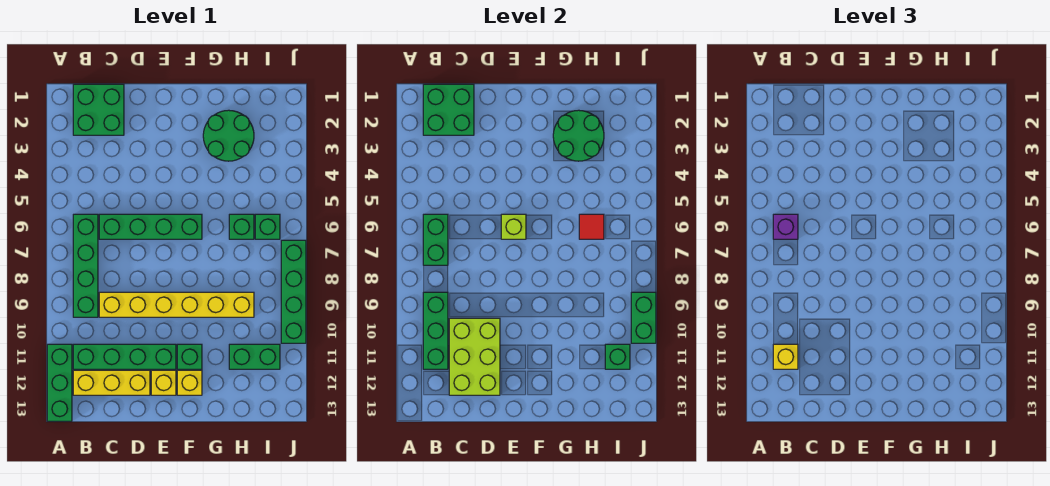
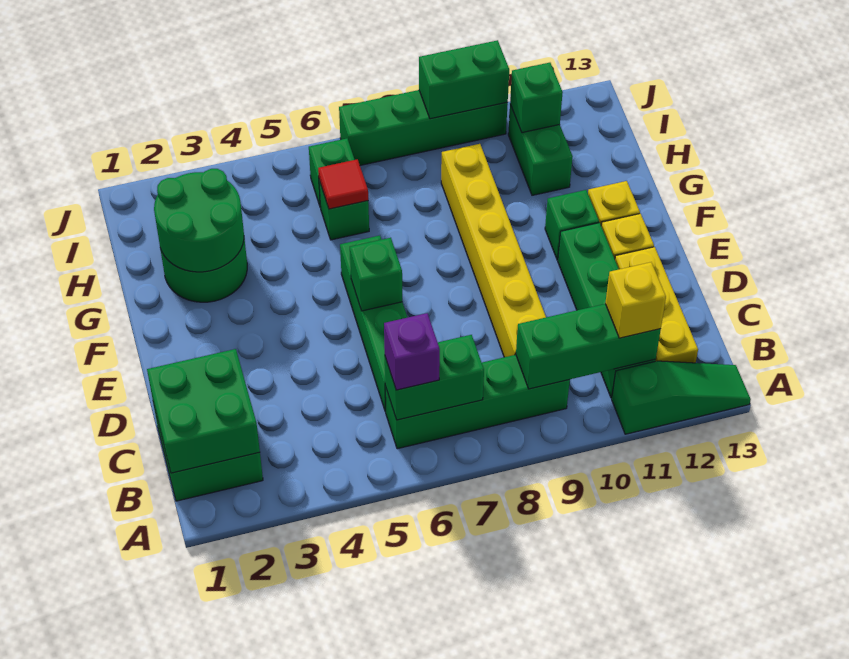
green 1x3 brick [47,344,72,421] -> green 1x3 slope [612,361,751,434]
lime 2x3 brick [449,318,500,395] -> none
lime 1x1 brick [501,214,526,239] -> green 1x1 brick [350,238,402,311]

